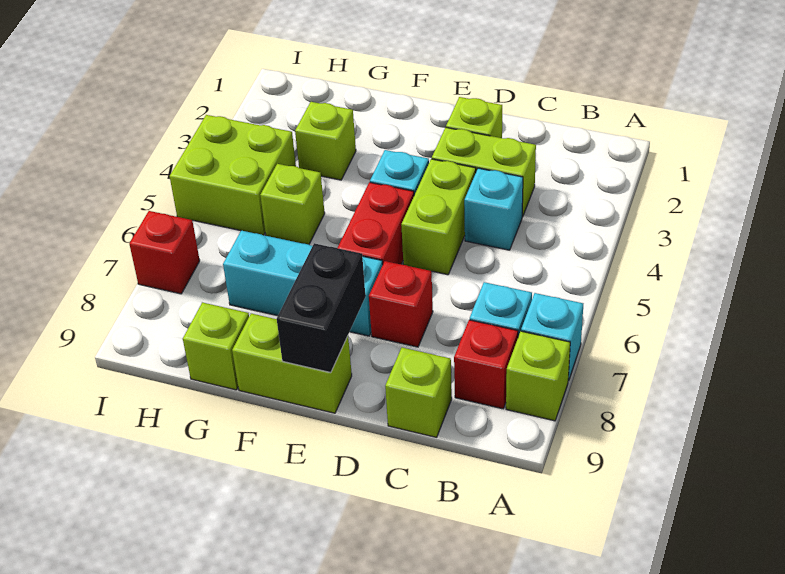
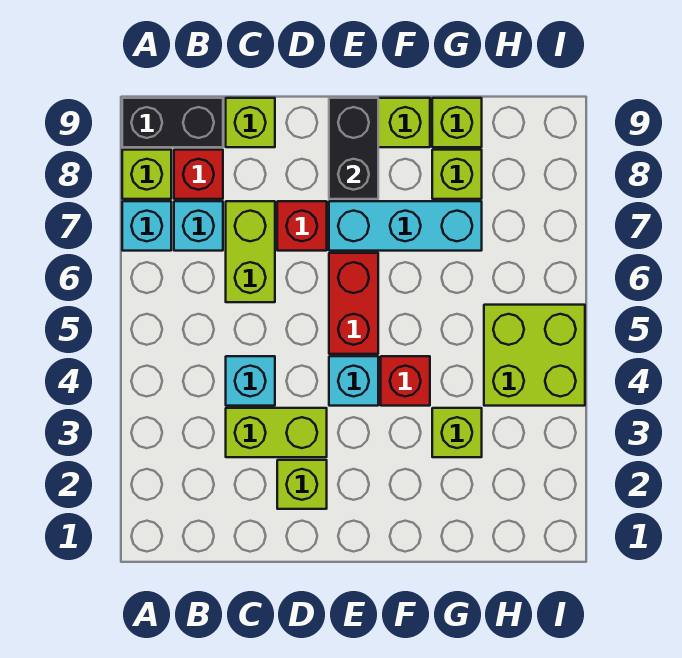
none -> black 1x2 brick [122,98,223,147]
lime 1x2 brick [401,159,476,275] -> lime 1x2 brick moved to [226,201,275,302]
lime 1x1 brick [260,164,325,244] -> lime 1x1 brick moved to [432,150,482,199]
red 1x1 brick [129,211,200,294] -> red 1x1 brick moved to [381,356,430,406]

